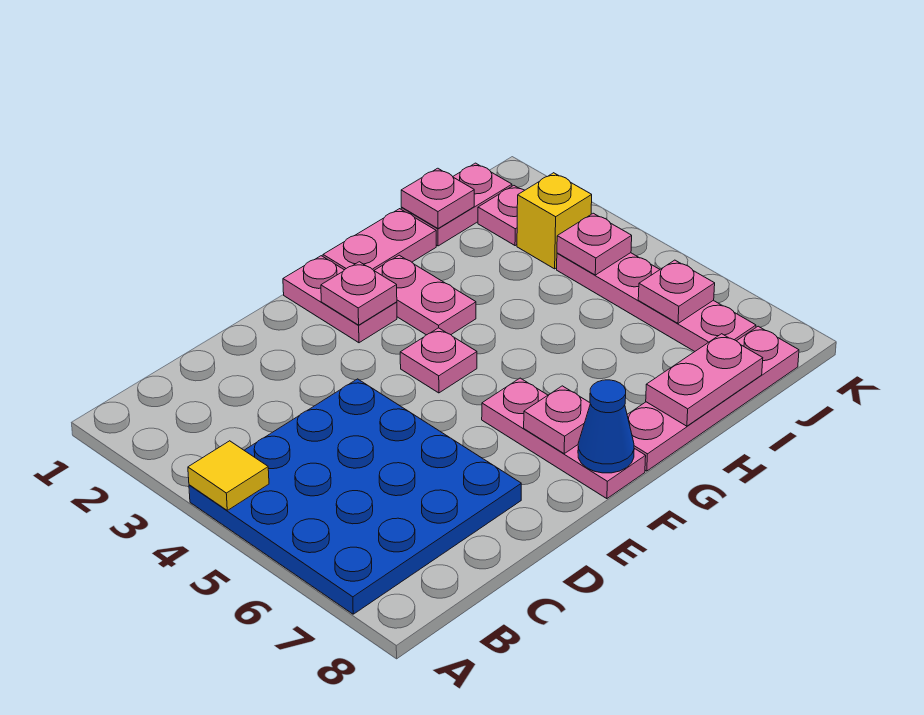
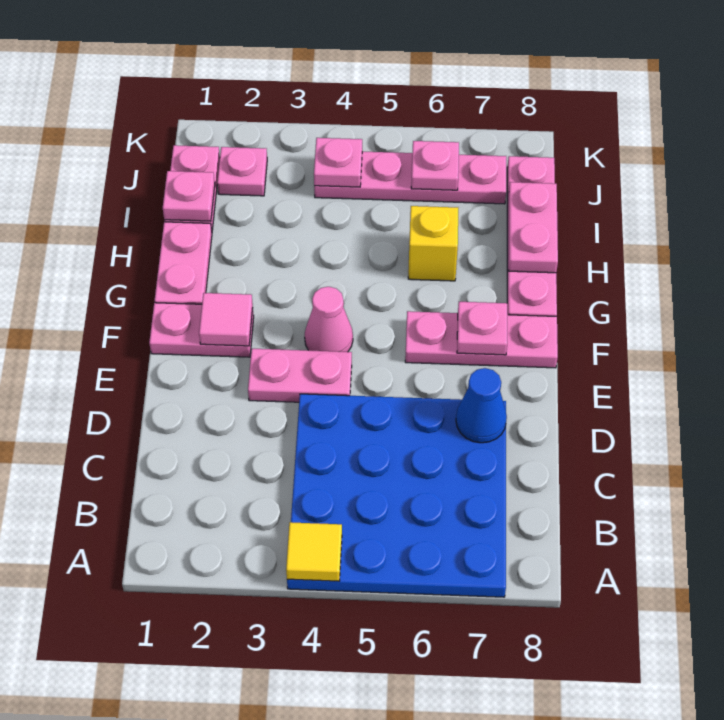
pink 1x1 plate [321,262,397,325] -> pink 1x1 tile [199,293,253,346]
pink 1x1 plate [400,328,477,393] -> pink 1x1 cone [305,287,353,352]
blue 1x1 cone [578,380,634,473] -> blue 1x1 cone moved to [456,368,507,443]
pink 1x2 plate [374,255,476,335] -> pink 1x2 plate moved to [248,349,352,402]
yellow 1x1 brick [517,173,592,269] -> yellow 1x1 brick moved to [408,206,458,281]

